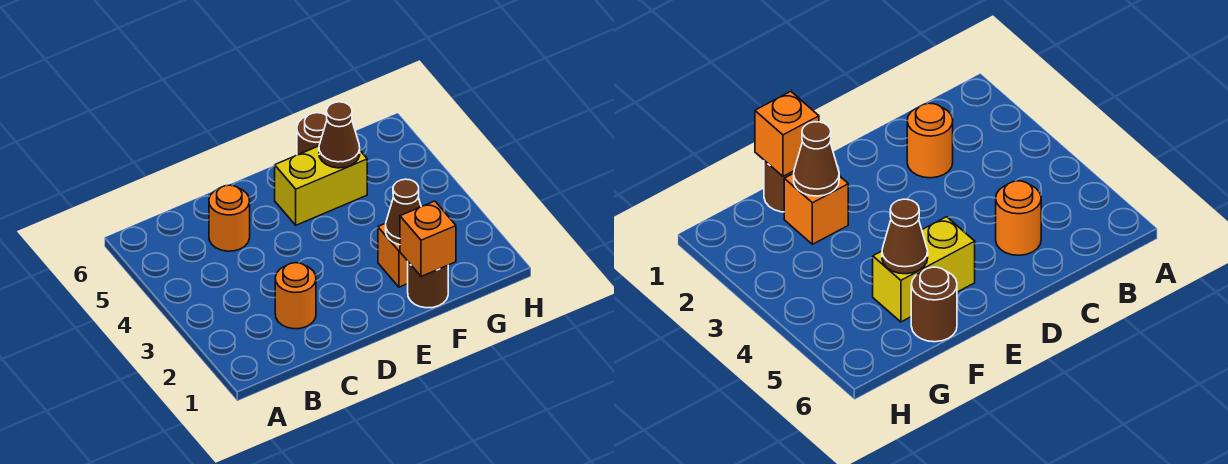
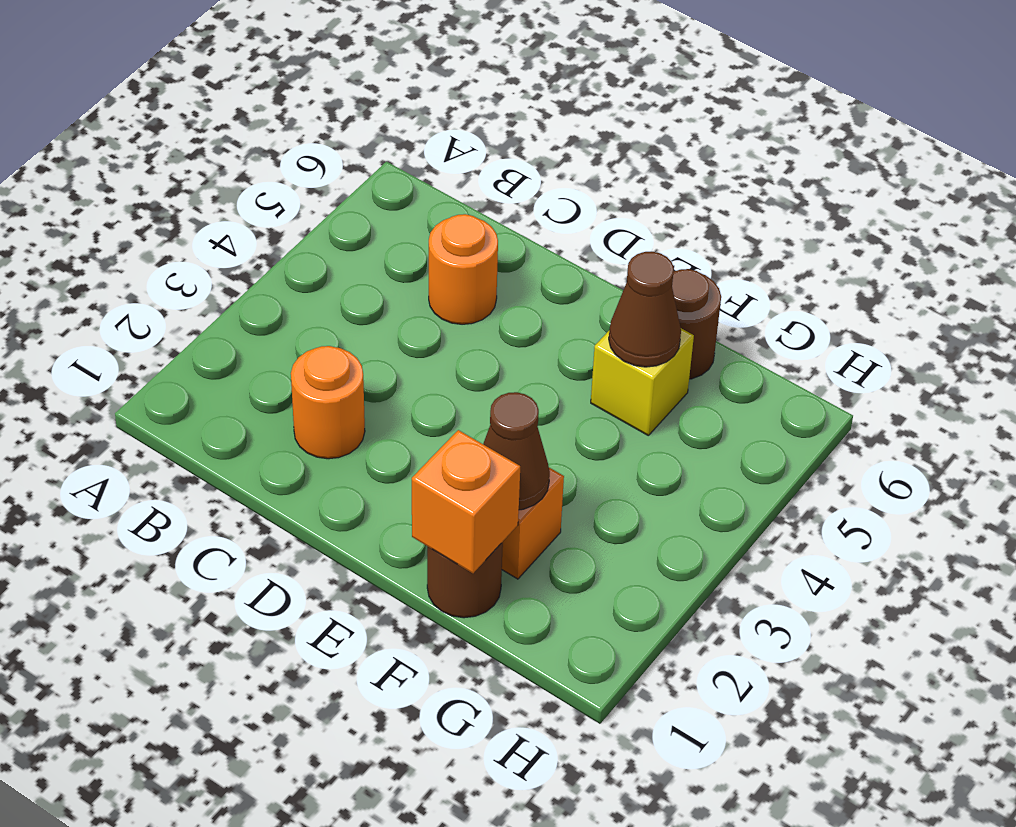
yellow 1x2 brick [275,146,367,225] -> yellow 1x1 brick [591,328,694,435]

